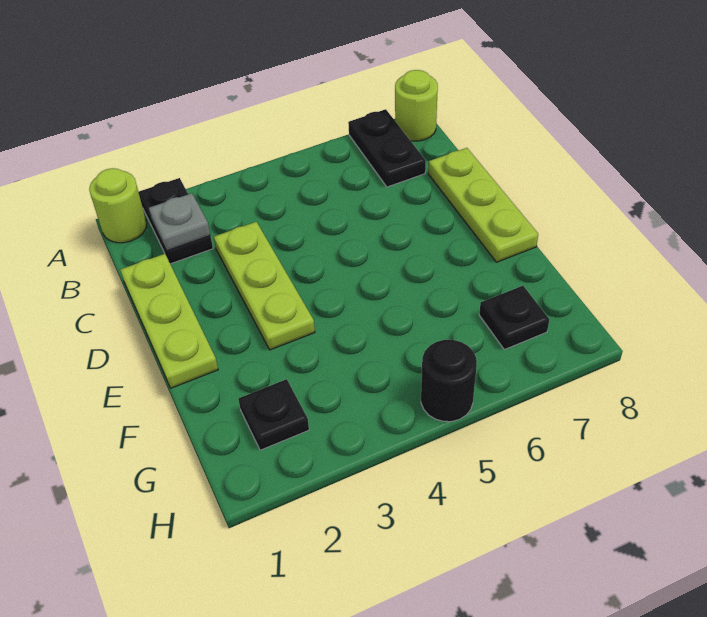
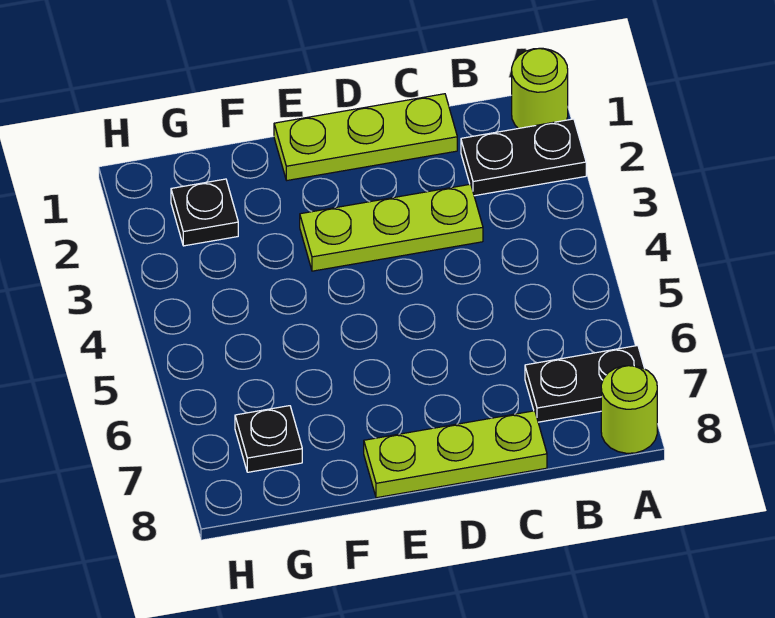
grey 1x1 plate [149,193,210,251] -> none
black 1x1 round brick [421,340,477,422] -> none

